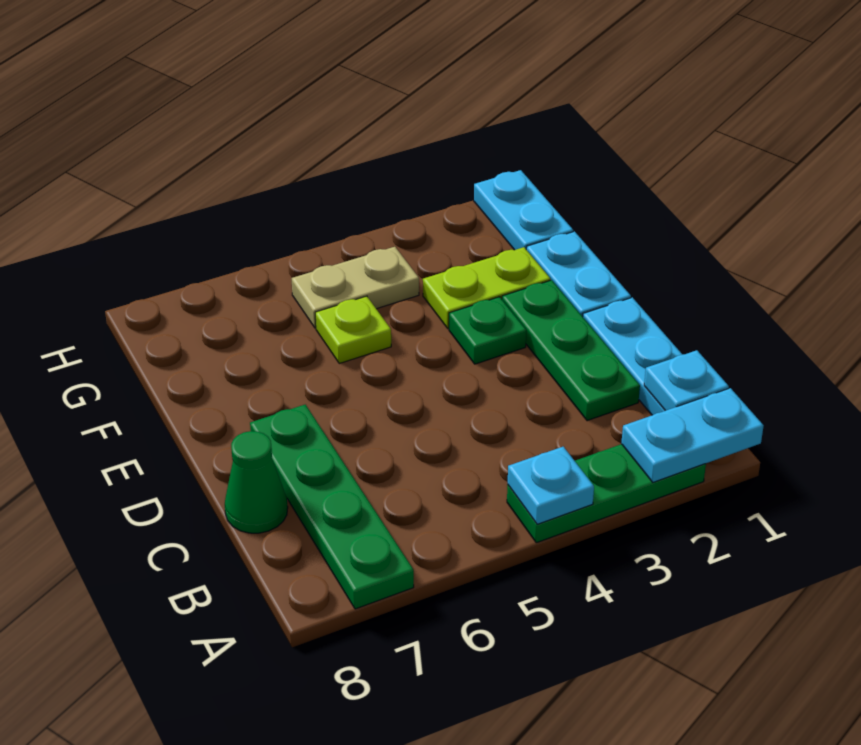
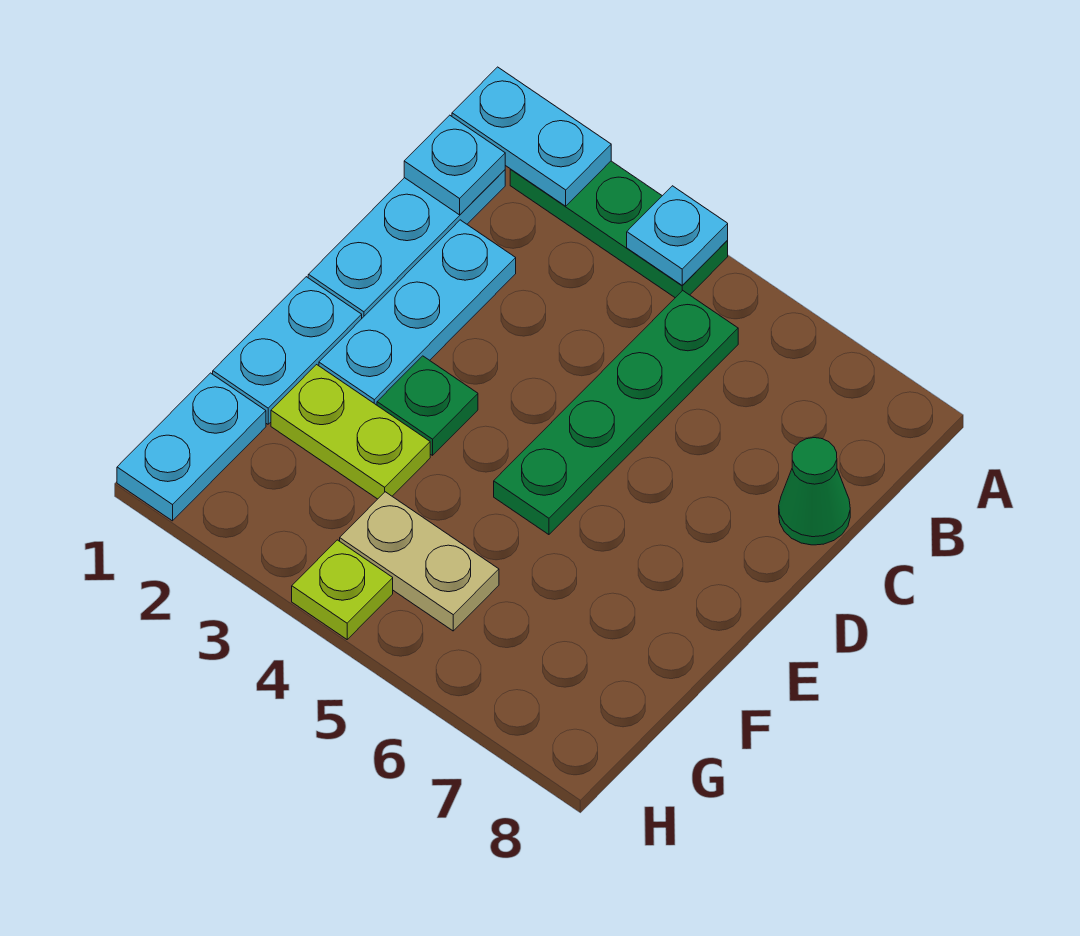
green 1x4 plate [250,405,414,609] -> green 1x4 plate moved to [494,291,738,535]
green 1x3 plate [502,280,640,421] -> cyan 1x3 plate [319,220,516,405]
lime 1x1 plate [315,296,391,363] -> lime 1x1 plate moved to [292,540,393,639]

